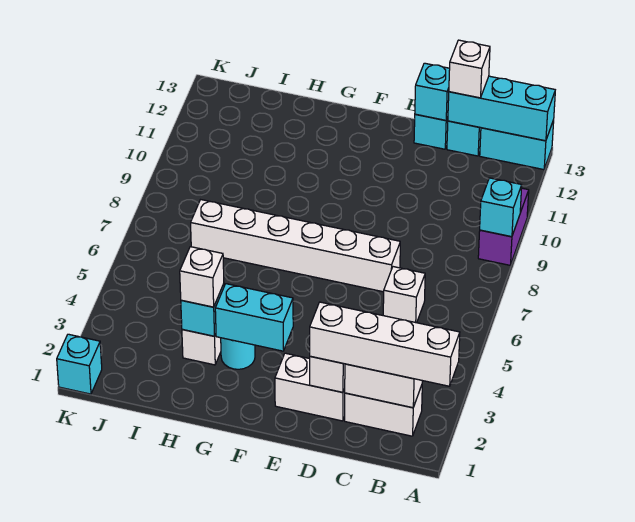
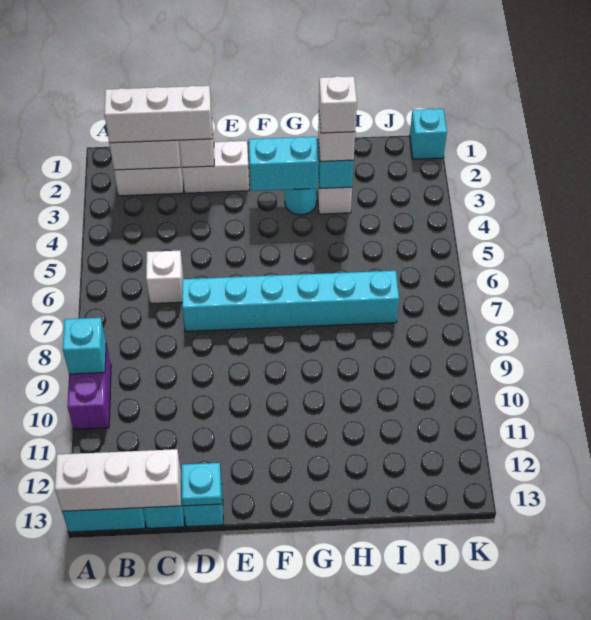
white 1x4 brick [310,302,460,386] -> white 1x3 brick [104,86,212,143]
cyan 1x3 brick [448,76,555,141] -> white 1x3 brick [55,449,181,511]
white 1x1 brick [449,40,490,98] -> white 1x1 brick moved to [319,76,357,133]
white 1x6 brick [191,200,400,292] -> cyan 1x6 brick [182,271,399,331]
cyan 1x1 brick [415,63,450,120] -> cyan 1x1 plate [182,463,221,506]

